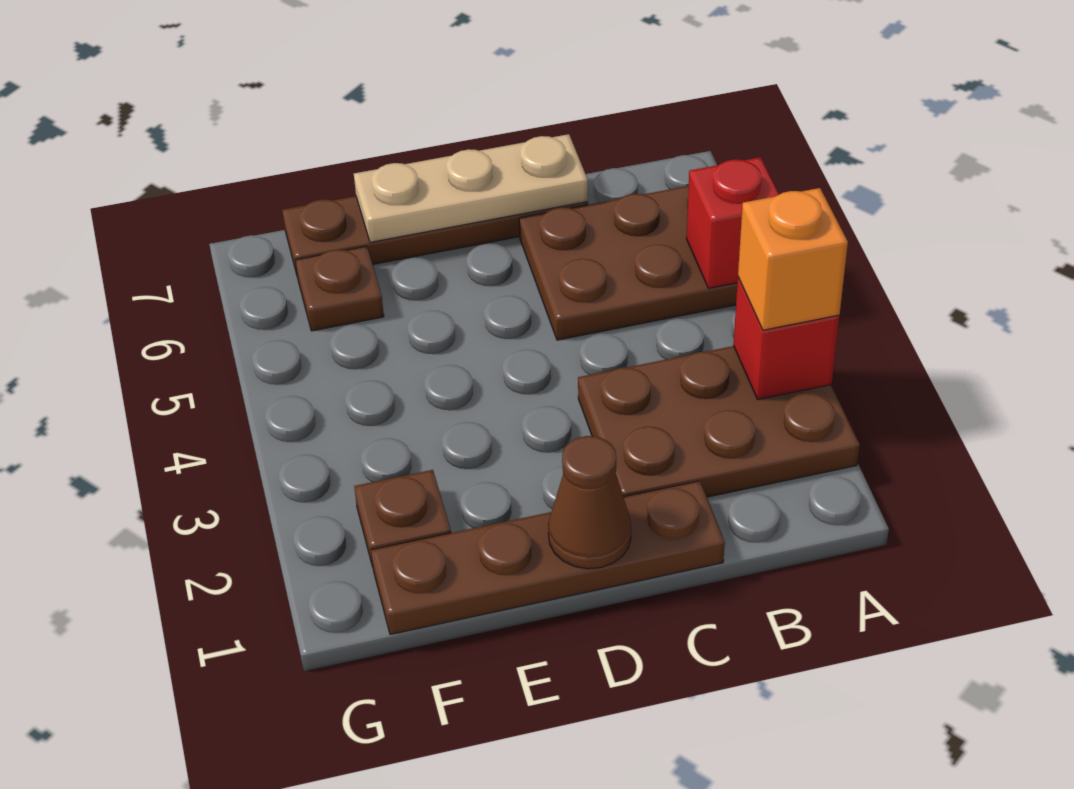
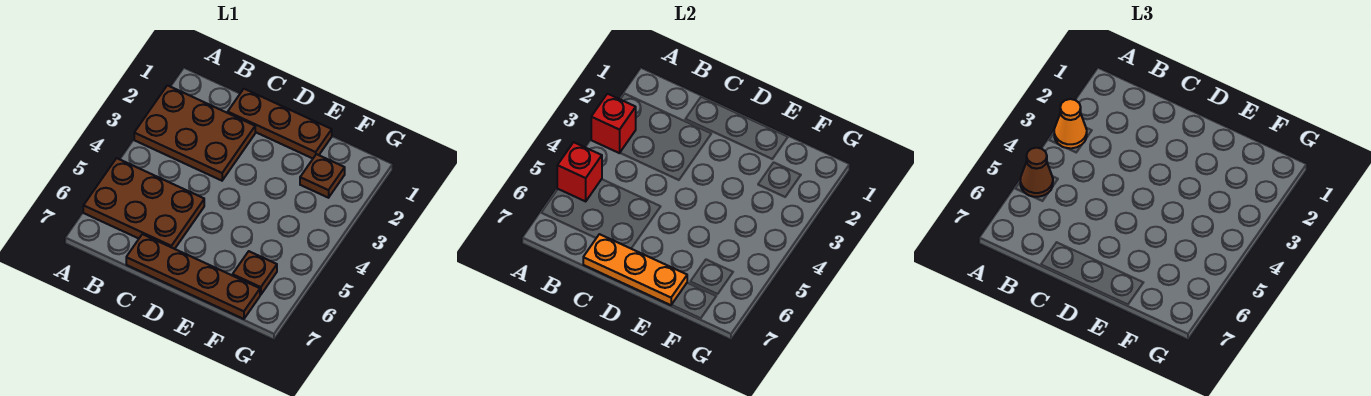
orange 1x1 brick [738,188,848,330] -> orange 1x1 cone [1054,99,1087,148]
brown 1x4 plate [371,481,725,635] -> brown 1x3 plate [228,89,332,158]
tan 1x3 plate [354,134,588,242] -> orange 1x3 plate [583,234,687,305]
brown 1x1 cone [548,436,631,569] -> brown 1x1 cone moved to [1020,148,1053,197]

